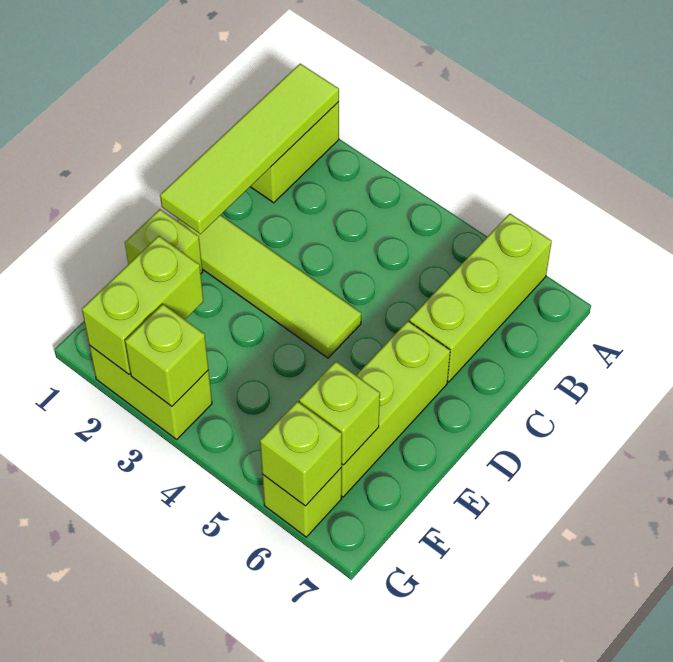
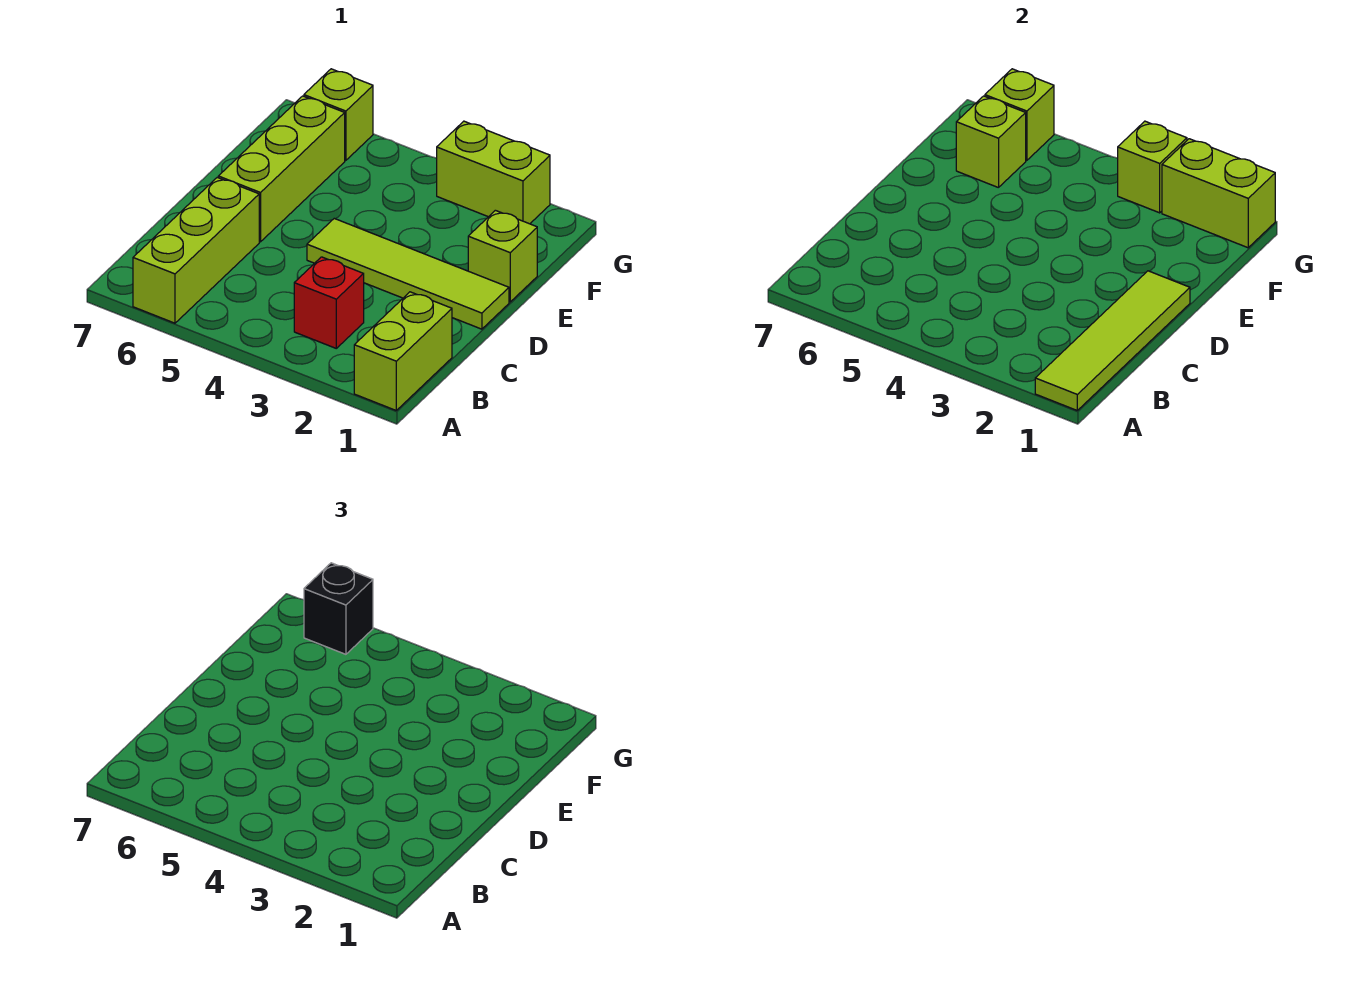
none -> red 1x1 brick [294,257,364,348]
lime 1x2 brick [82,236,204,374] -> lime 1x2 brick turned to [1162,139,1275,248]
none -> black 1x1 brick [304,563,373,654]

